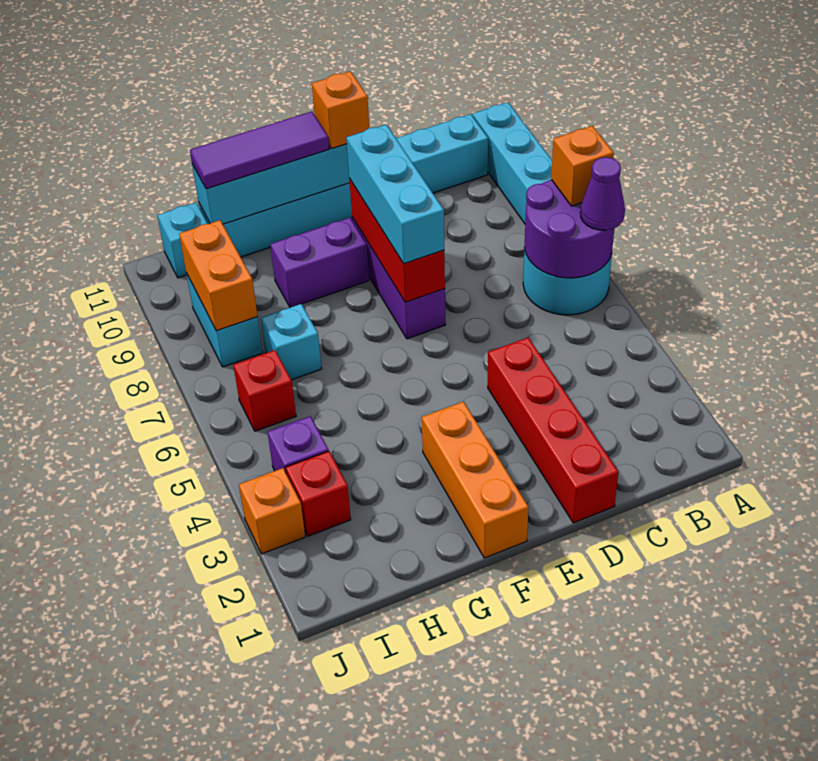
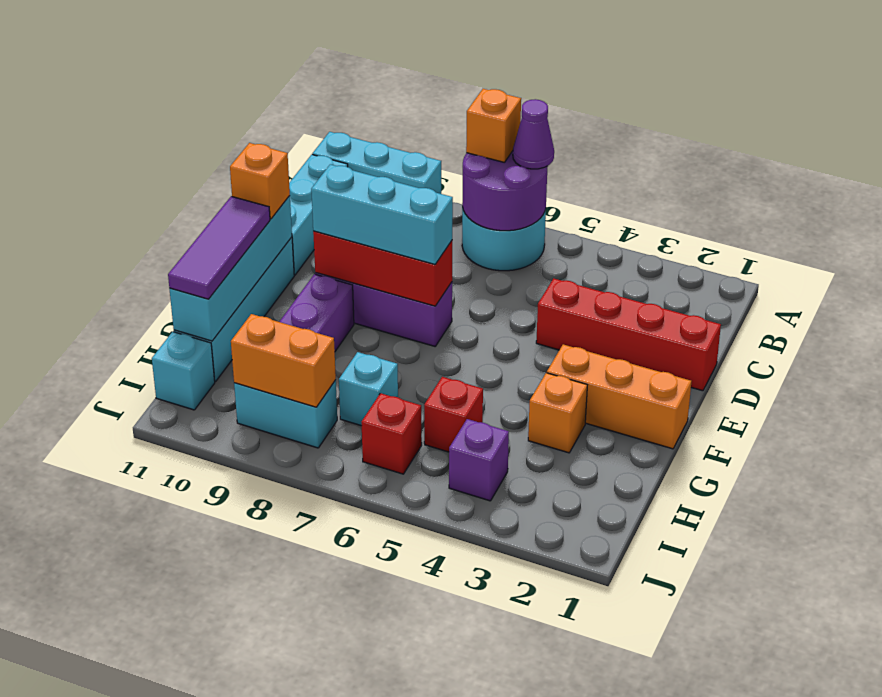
red 1x1 brick [285,451,351,536] -> red 1x1 brick moved to [424,377,483,452]
orange 1x1 brick [239,468,305,554] -> orange 1x1 brick moved to [528,373,587,453]

